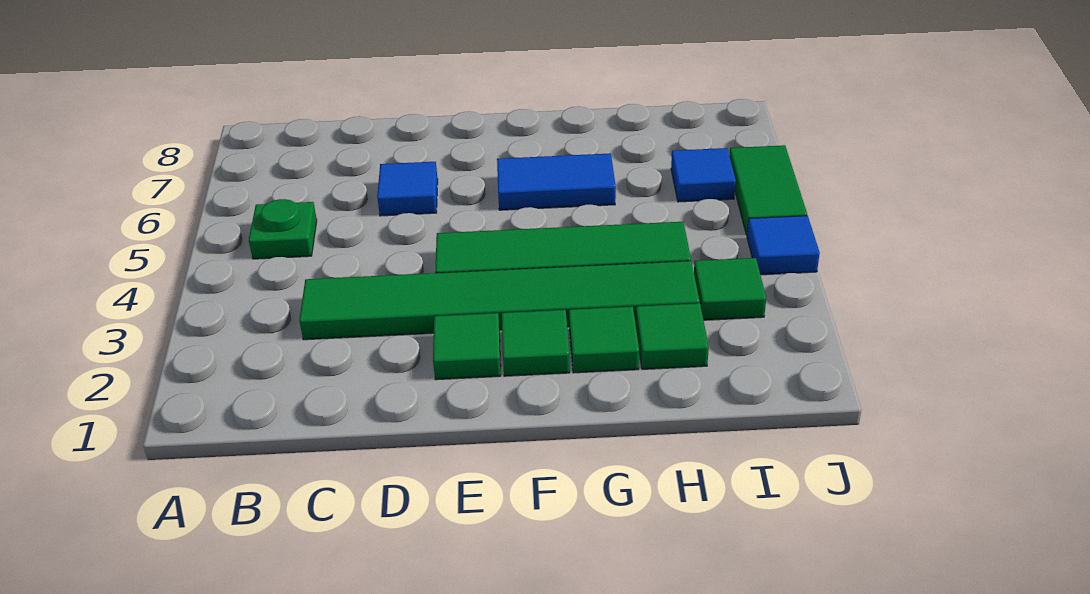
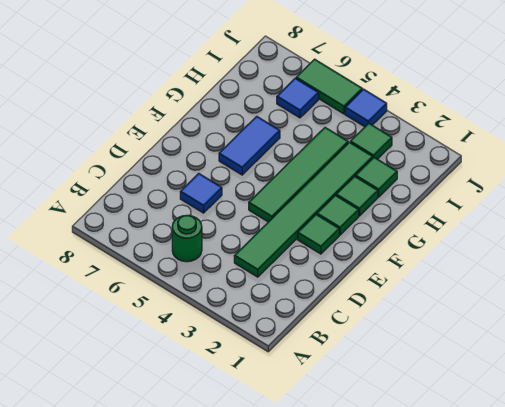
green 1x1 plate [249,199,317,259] -> green 1x1 round brick [172,215,202,262]

